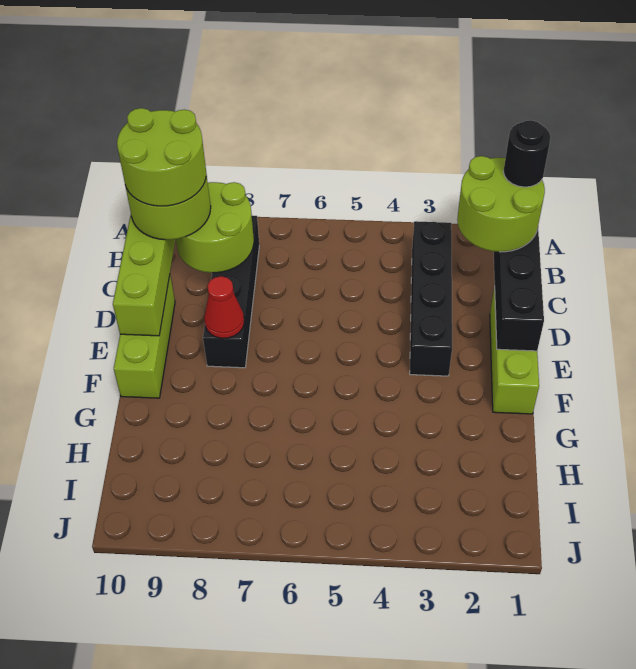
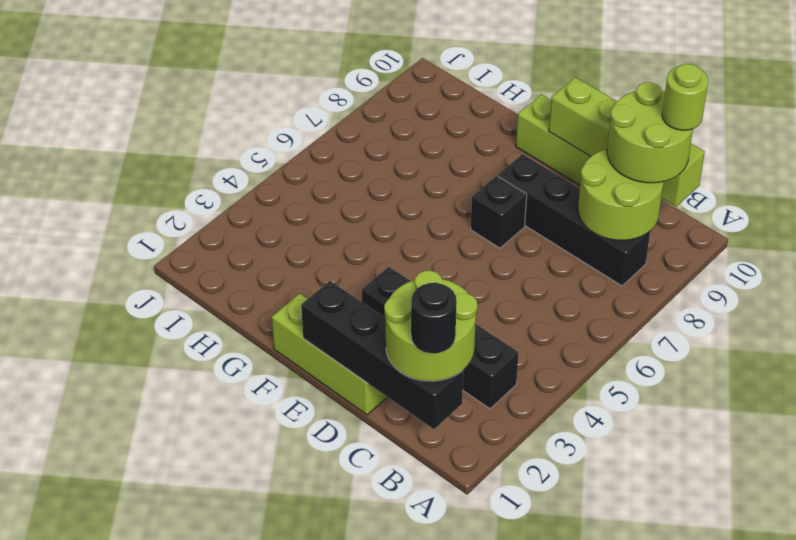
lime 2x2 round brick [117,108,206,206] -> lime 1x1 round brick [662,64,708,130]
none -> black 1x1 brick [471,176,527,248]
red 1x1 cone [204,276,244,338] -> none

